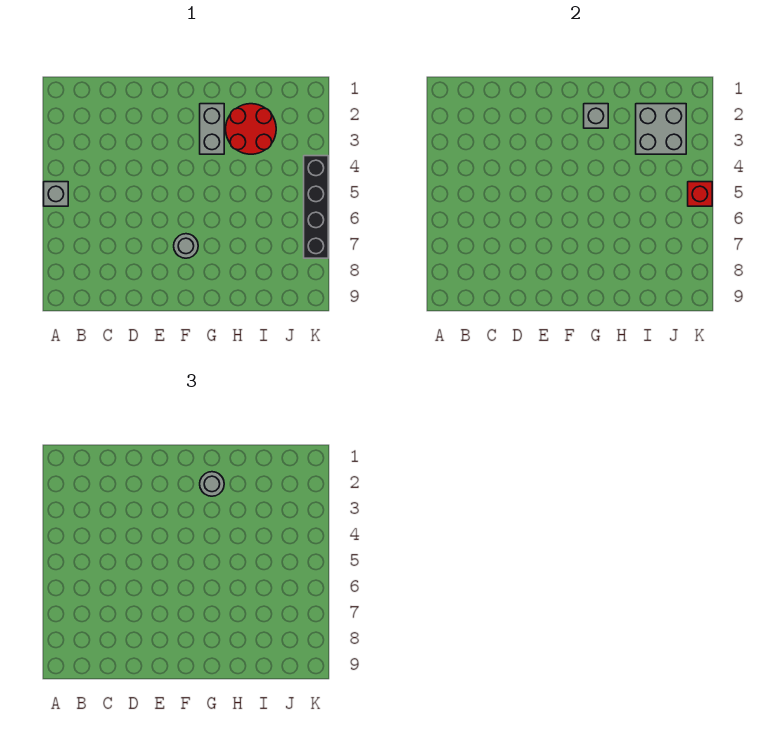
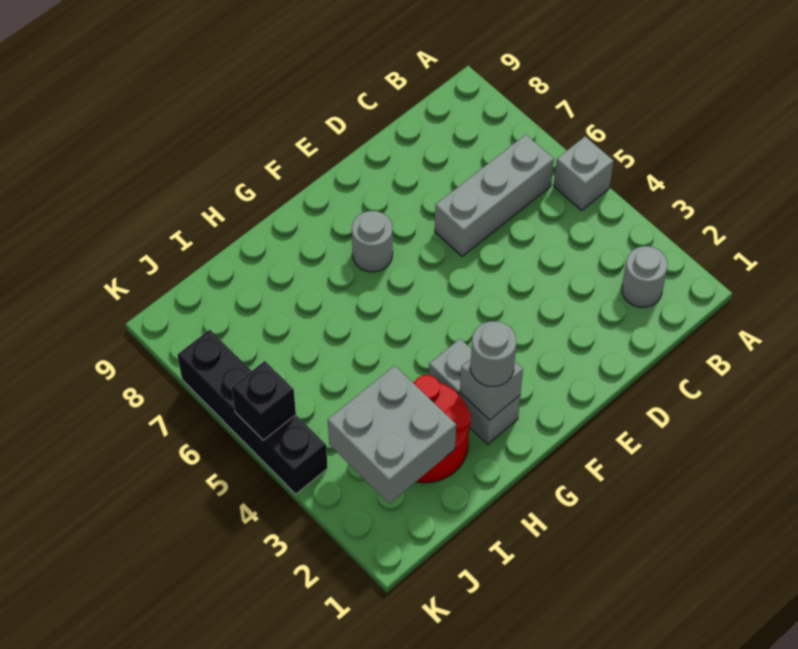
none -> grey 1x1 round brick [622,246,667,307]
none -> grey 1x3 brick [435,134,554,257]
red 1x1 brick [688,182,712,206] -> black 1x1 brick [232,361,296,440]

